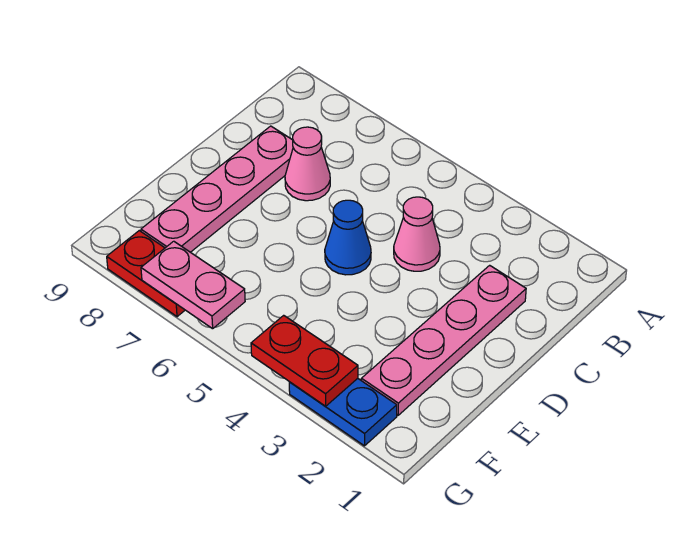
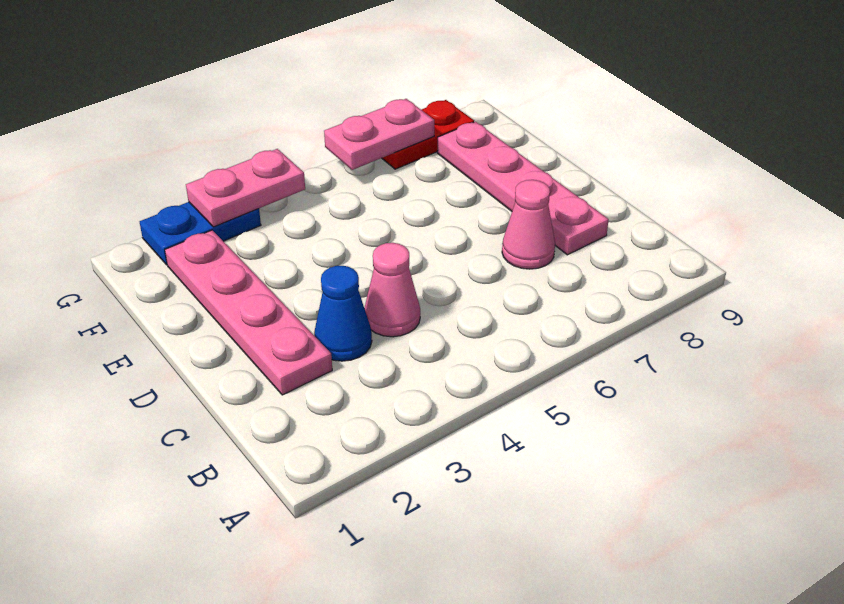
blue 1x1 cone [325,200,371,275] -> blue 1x1 cone moved to [314,266,372,361]
red 1x2 plate [251,315,358,406] -> pink 1x2 plate [186,149,305,227]

